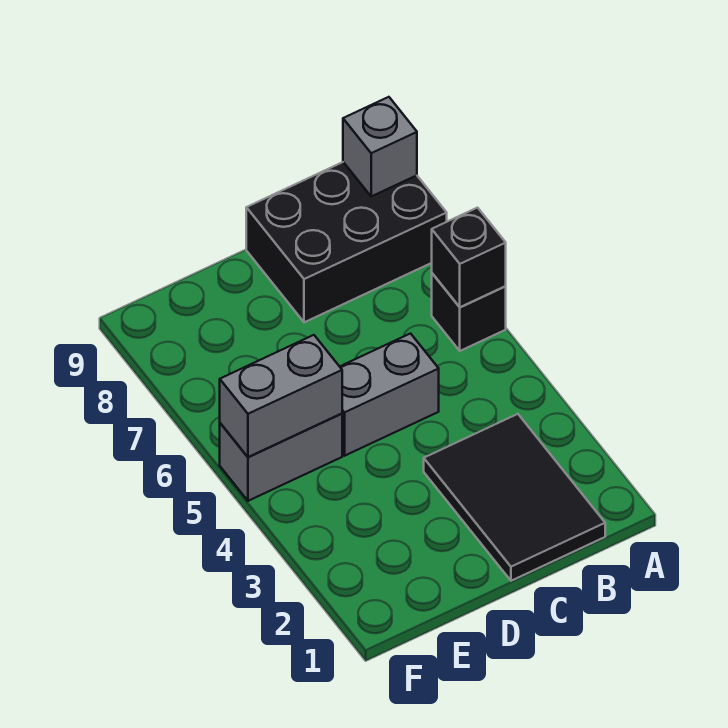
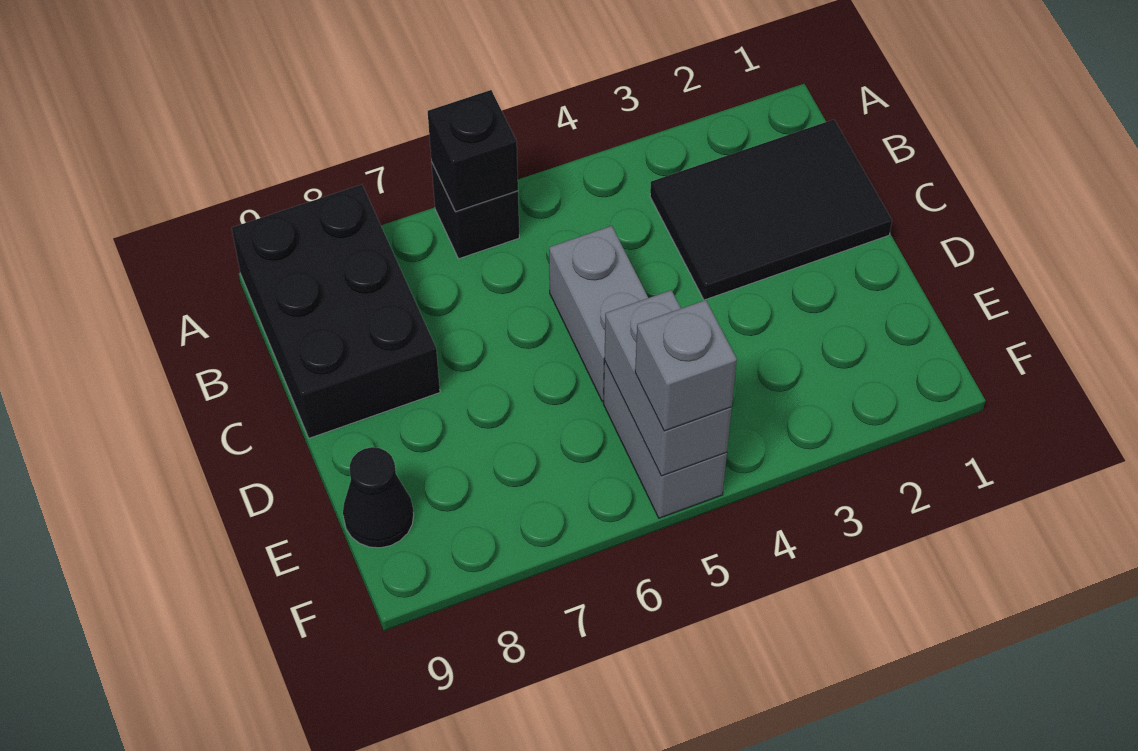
grey 1x1 brick [343,97,417,196] -> grey 1x1 brick moved to [635,300,737,431]
none -> black 1x1 cone [343,447,414,548]

